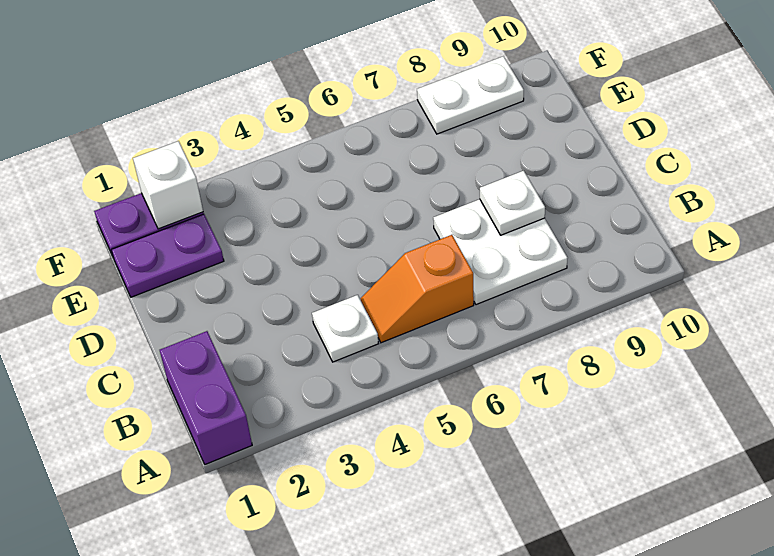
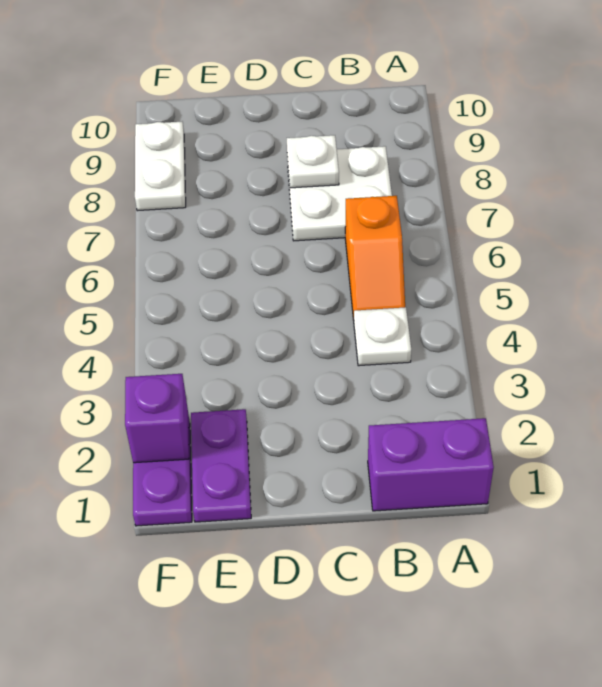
white 1x1 brick [133,141,203,229] -> purple 1x1 brick [125,374,189,463]

